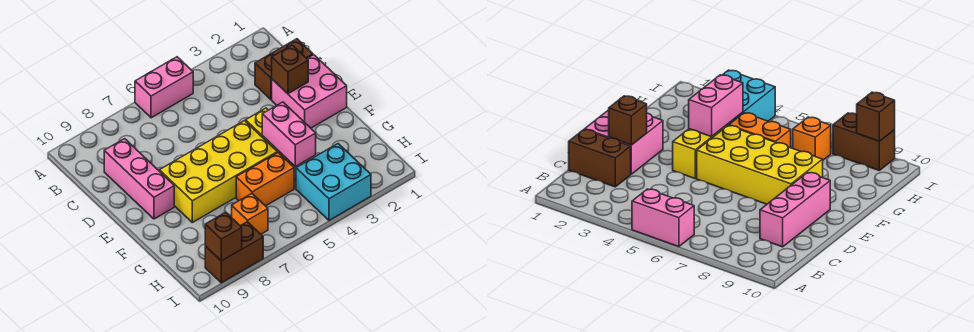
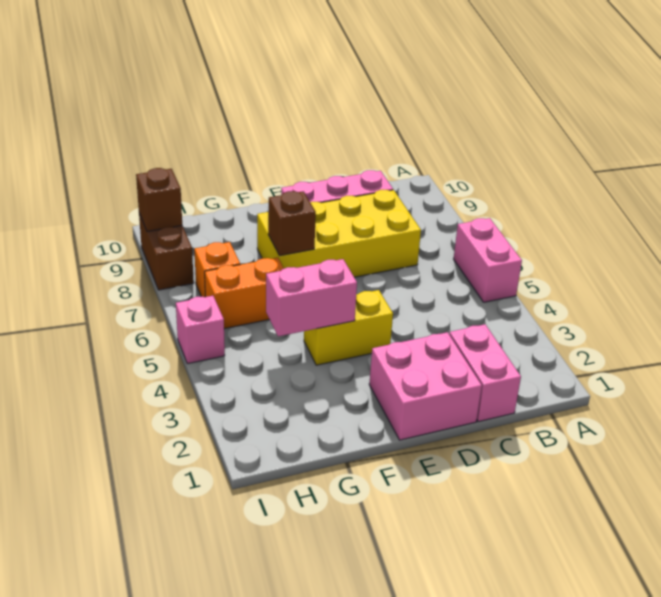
brown 1x2 brick [255,39,313,100] -> pink 1x2 brick [449,324,521,422]
brown 1x1 brick [272,45,308,94] -> brown 1x1 brick moved to [268,191,316,256]
yellow 2x4 brick [159,121,277,222] -> yellow 2x4 brick turned to [257,190,421,277]
orange 1x2 brick [236,153,294,206] -> orange 1x2 brick turned to [205,258,284,329]
cyan 2x2 brick [296,144,371,220] -> none
none -> pink 1x1 brick [176,296,225,364]

